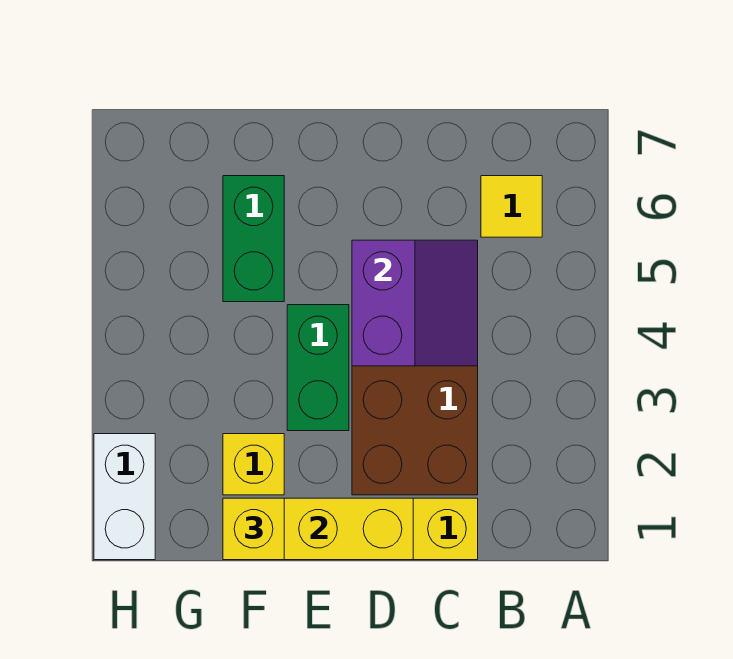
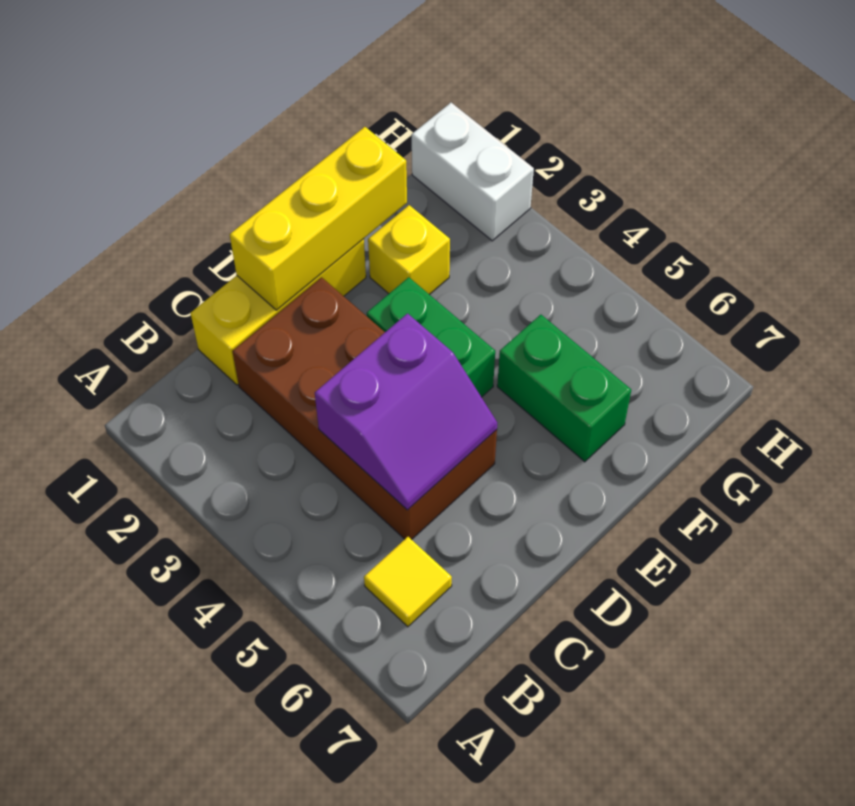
purple 2x2 slope [352,240,478,366] -> purple 2x2 slope turned to [315,314,497,510]
yellow 1x1 brick [223,498,284,560] -> none

